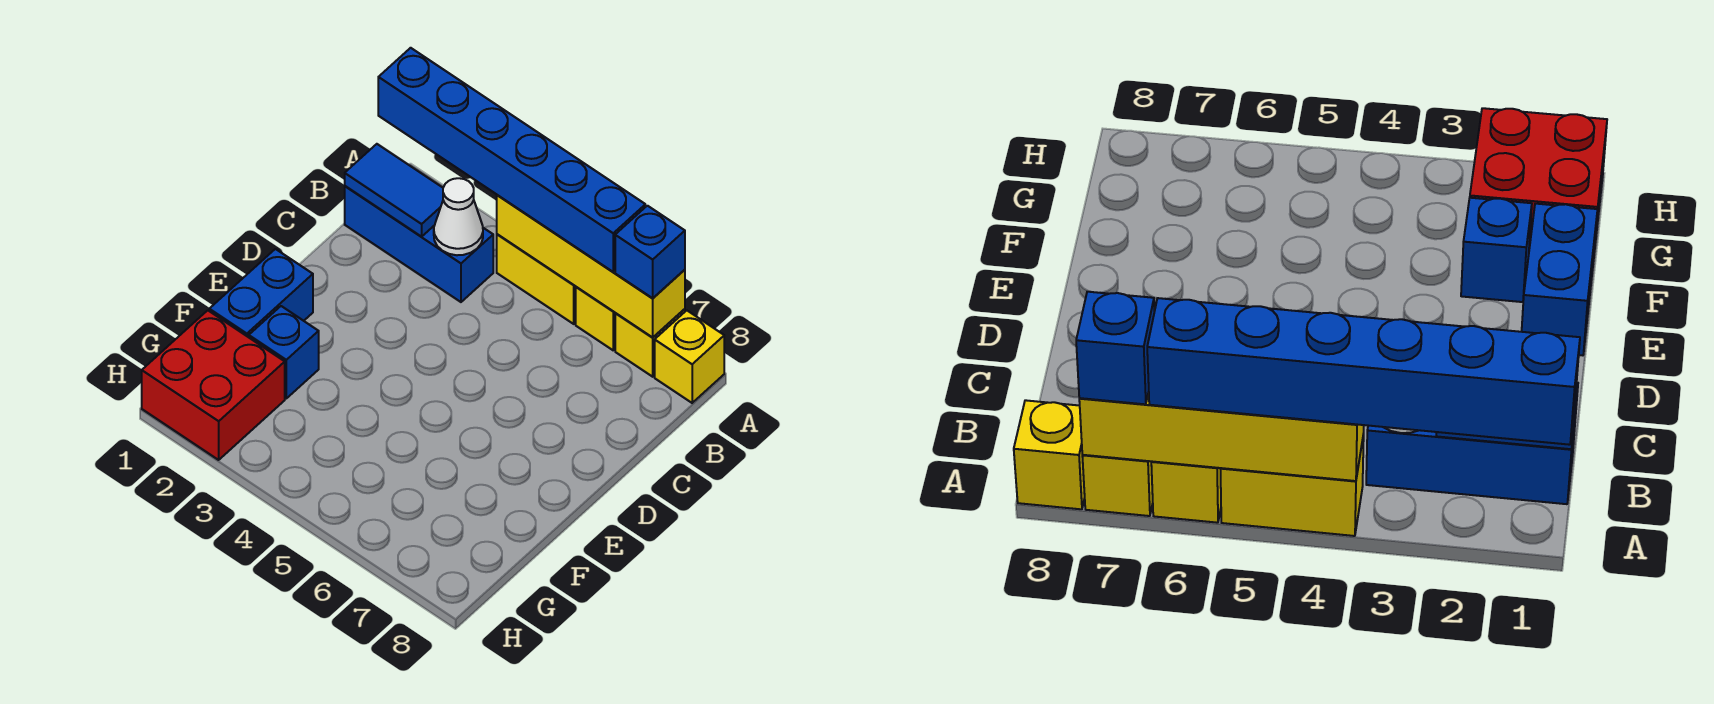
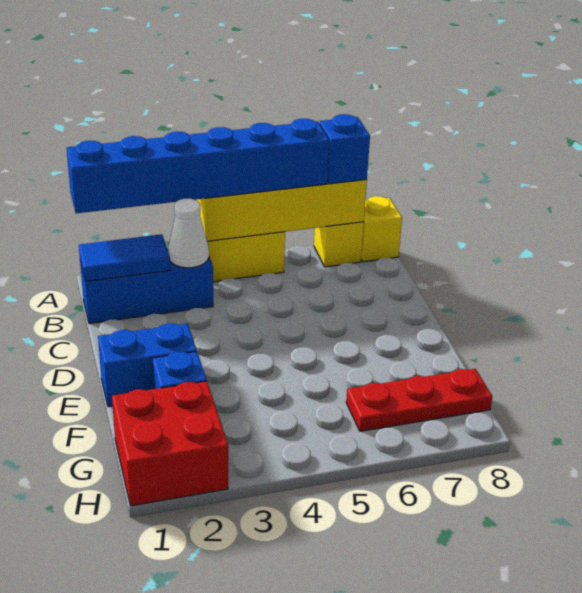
yellow 1x1 brick [576,287,615,350] -> none
blue 1x2 brick [209,249,313,337] -> blue 1x2 brick turned to [98,323,197,407]
none -> red 1x3 plate [346,369,492,431]

